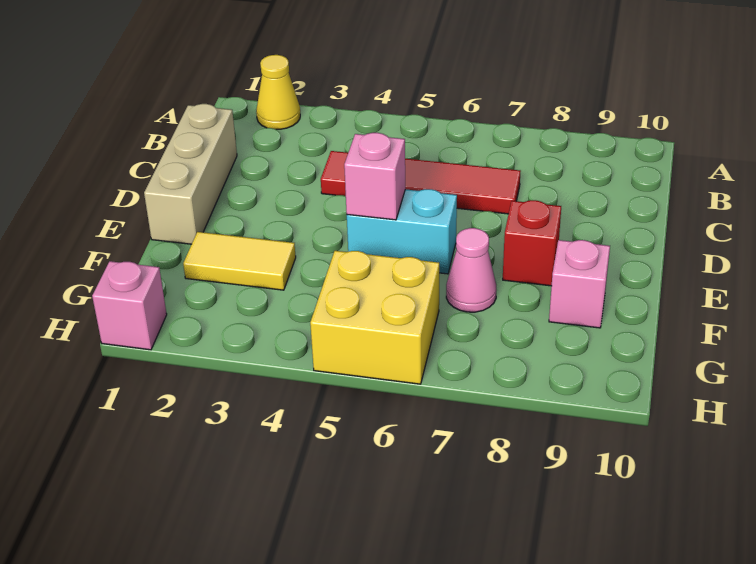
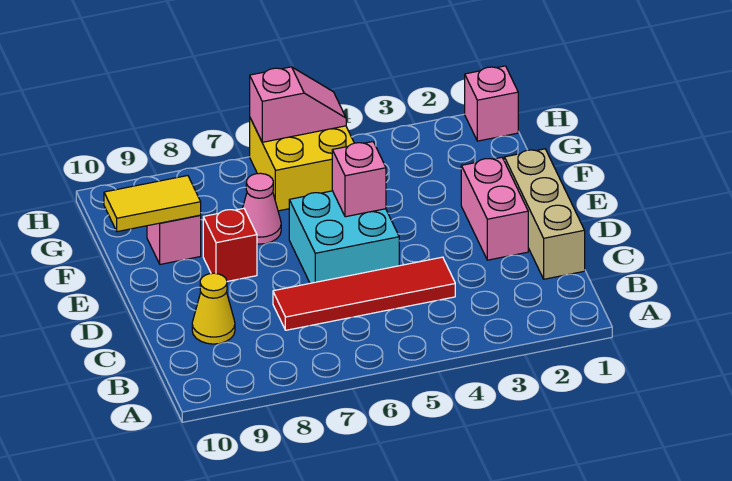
yellow 1x1 cone [256,55,300,129] -> yellow 1x1 cone moved to [192,273,235,344]
none -> pink 1x2 brick [461,157,528,260]
cyan 1x2 brick [347,189,457,274] -> cyan 2x2 brick [289,191,399,283]
yellow 1x2 tile [183,232,296,290] -> yellow 1x2 tile moved to [104,176,201,232]
none -> pink 1x2 slope [250,67,346,142]

